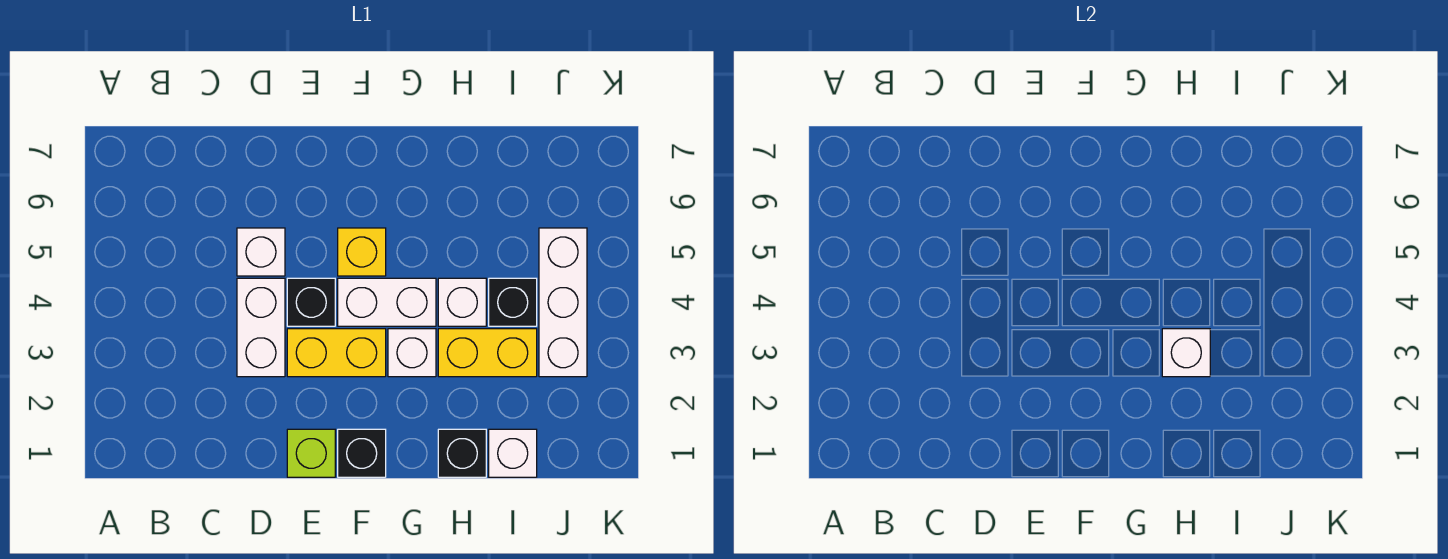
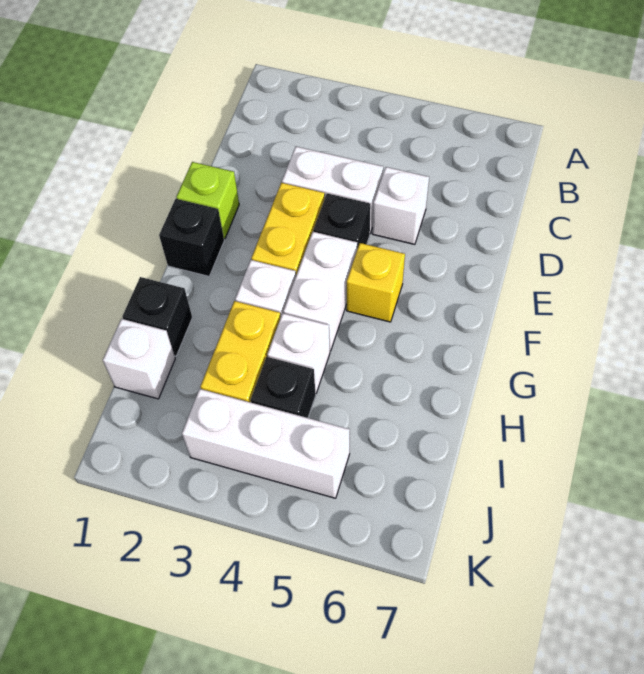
white 1x1 brick [1162,329,1210,377] -> none

